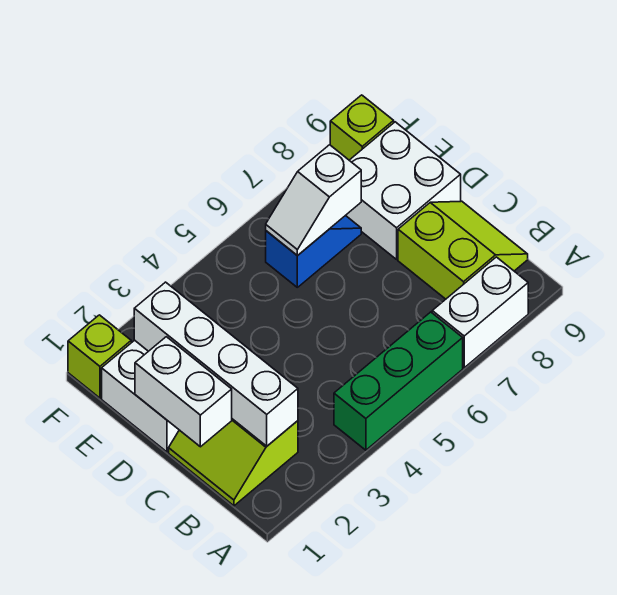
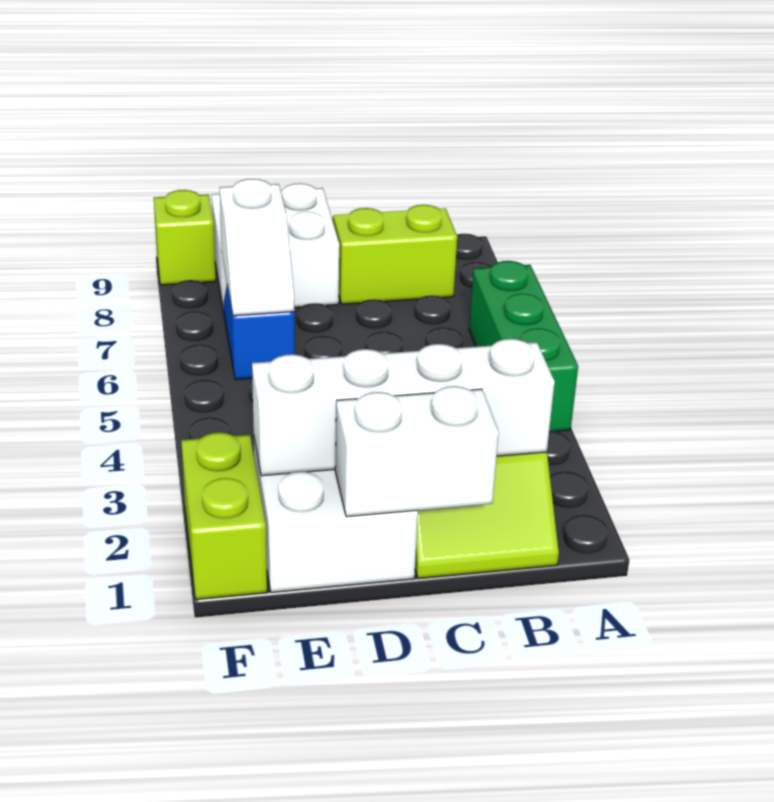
white 1x2 brick [432,257,528,368] -> none
lime 1x1 brick [68,315,131,398] -> lime 1x2 brick [181,432,267,599]

